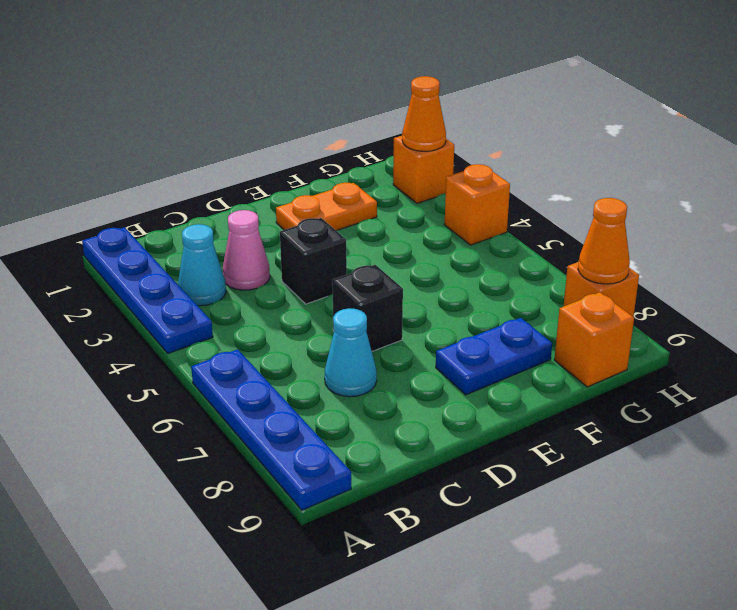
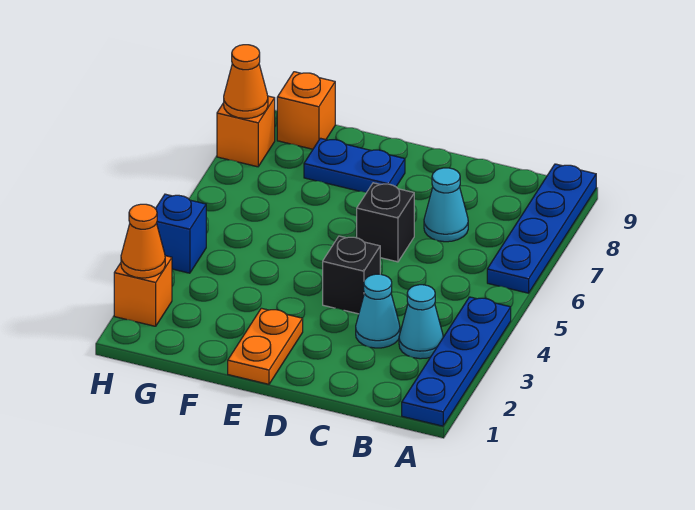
pink 1x1 cone [223,210,270,290] -> cyan 1x1 cone [356,274,400,348]
orange 1x2 plate [276,183,377,231] -> orange 1x2 plate turned to [228,308,303,384]
orange 1x1 brick [444,164,510,245] -> blue 1x1 brick [156,194,206,273]

